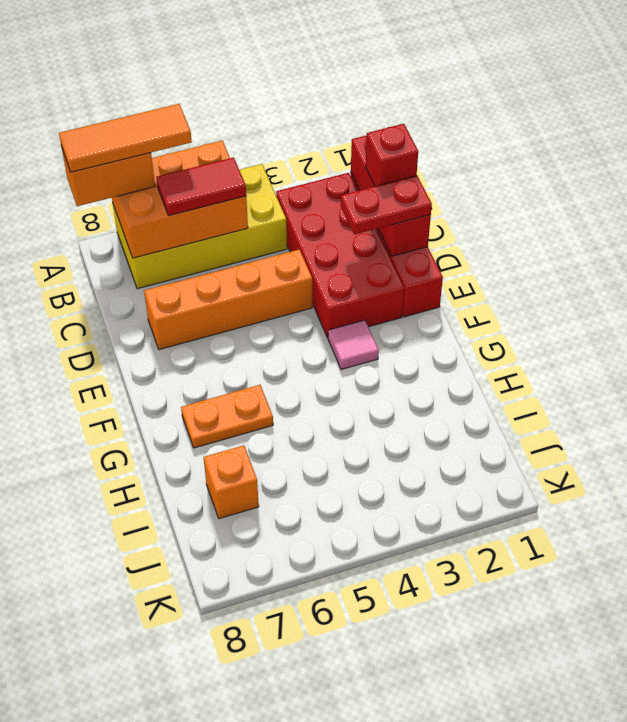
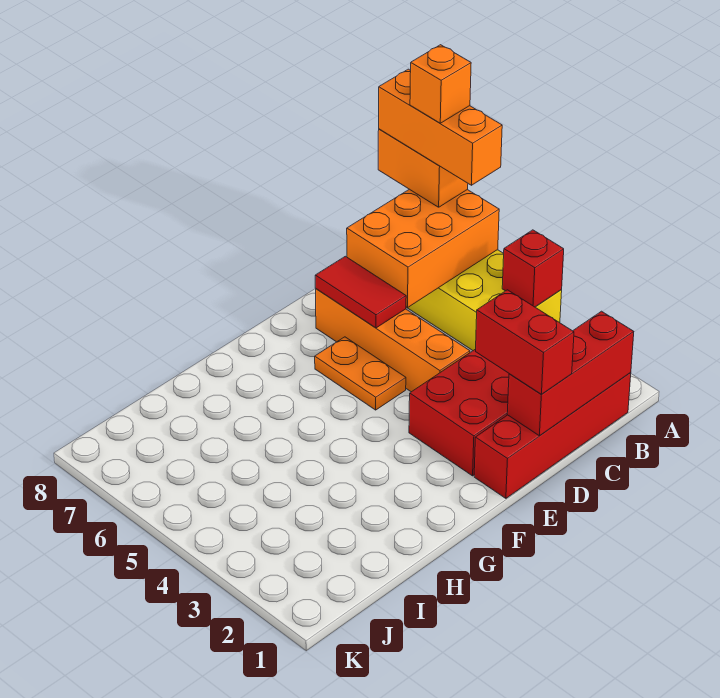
orange 2x3 brick [112,141,248,258] -> orange 2x3 brick turned to [347,189,499,308]
orange 1x3 tile [59,104,192,172] -> orange 1x3 brick [379,69,502,185]
red 1x2 tile [156,157,246,216] -> red 1x2 tile moved to [315,256,406,328]
red 1x1 brick [366,124,418,186] -> red 1x1 brick moved to [502,230,564,307]
red 1x2 plate [341,176,432,235] -> red 1x2 brick [476,290,574,394]
pink 1x1 tile [328,320,379,370] -> none
orange 1x2 plate [181,385,273,448] -> orange 1x2 plate moved to [315,337,406,410]
orange 1x1 brick [204,445,259,519] -> orange 1x1 brick moved to [410,45,471,123]

